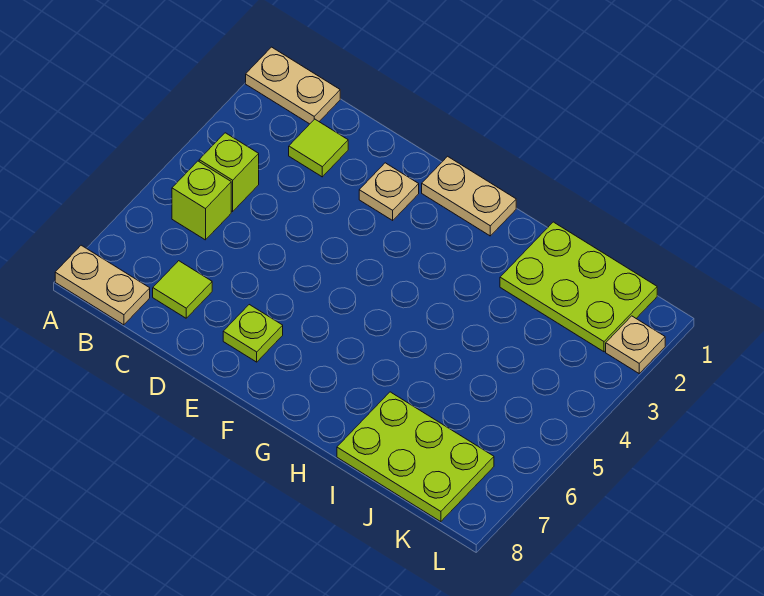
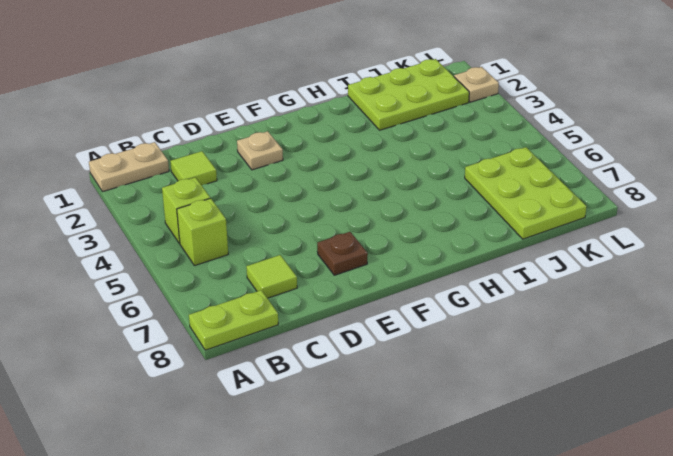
tan 1x2 plate [55,245,150,325] -> lime 1x2 plate [189,290,278,350]
lime 1x1 plate [223,305,283,362] -> brown 1x1 plate [317,232,368,275]
tan 1x2 plate [422,156,516,236] -> none
lime 2x3 plate [337,392,494,522] -> lime 2x3 plate turned to [465,147,587,239]

